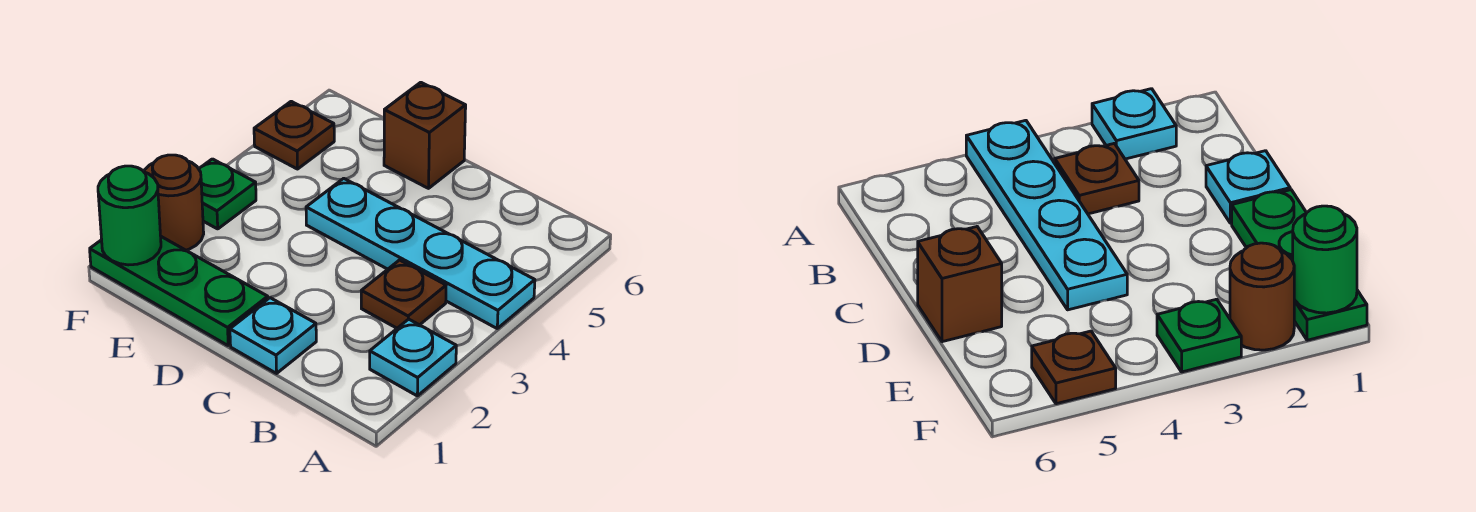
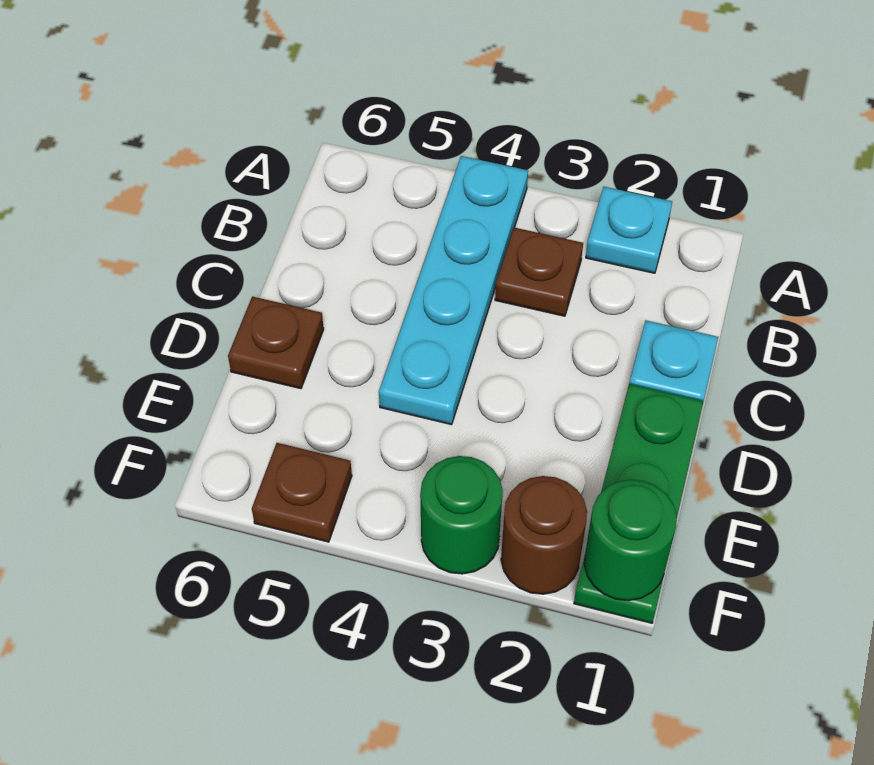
brown 1x1 brick [384,82,466,188] -> brown 1x1 plate [228,297,324,389]
green 1x1 plate [199,159,256,229] -> green 1x1 round brick [420,456,503,574]

